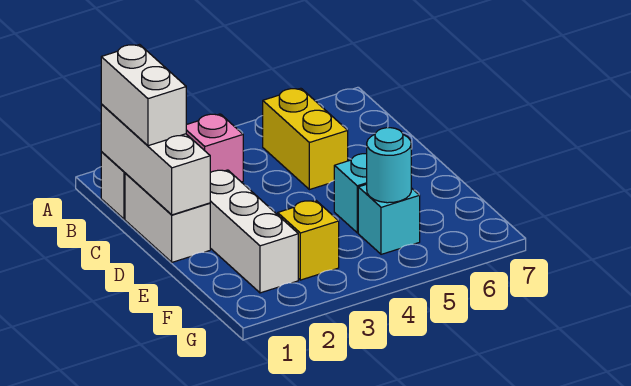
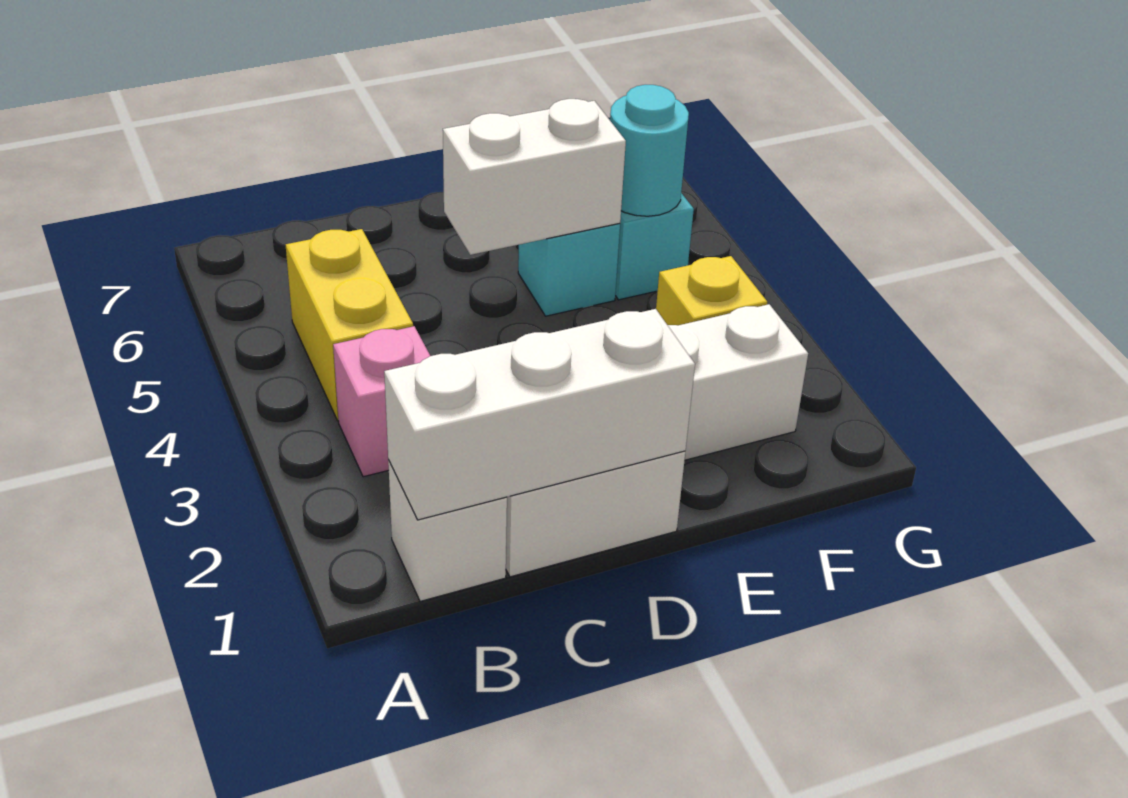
white 1x2 brick [101,45,186,146] -> white 1x2 brick moved to [443,99,626,255]
yellow 1x2 brick [263,88,348,190] -> yellow 1x2 brick turned to [286,229,413,421]

